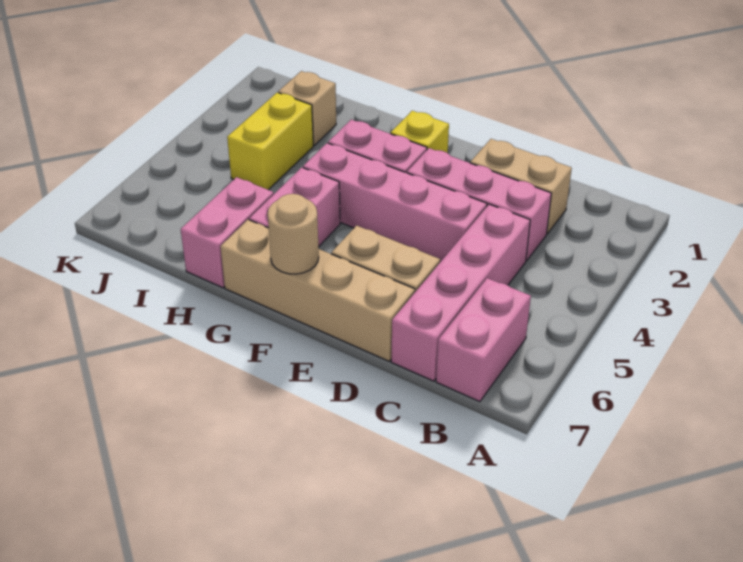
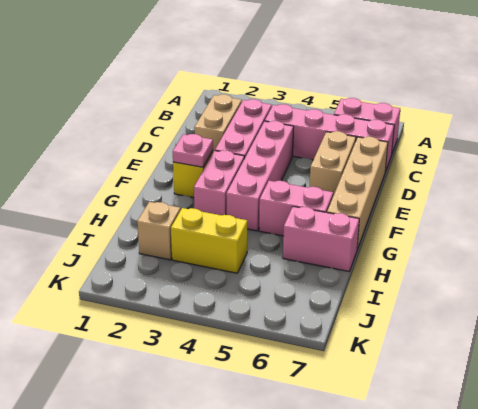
none -> pink 1x1 plate [173,134,213,167]
tan 1x1 round brick [268,194,319,274] -> none

